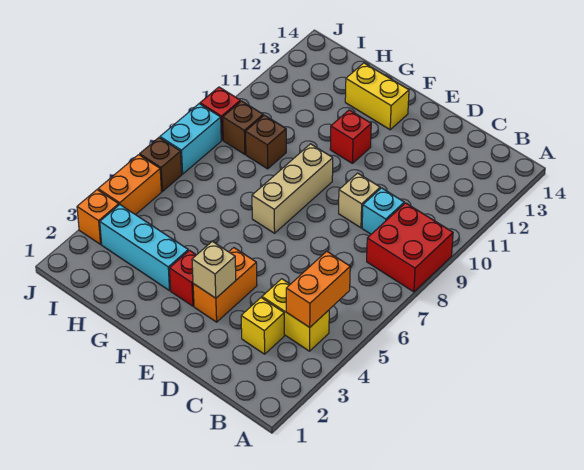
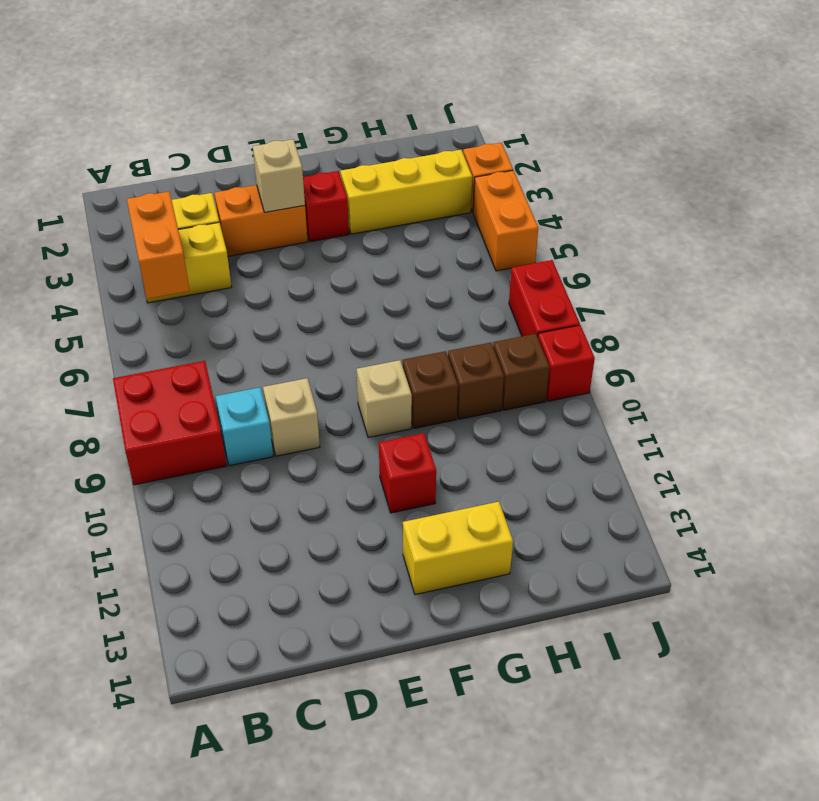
orange 1x2 brick [193,248,257,322] -> orange 1x2 brick turned to [214,185,308,256]
tan 1x3 brick [252,144,333,233] -> tan 1x1 brick [357,360,412,438]
cyan 1x3 brick [100,205,188,291] -> yellow 1x3 brick [340,150,472,234]
brown 1x1 brick [140,138,182,191] -> brown 1x1 brick moved to [403,351,458,428]
cyan 1x2 brick [160,104,221,174] -> red 1x2 brick [509,260,580,337]

